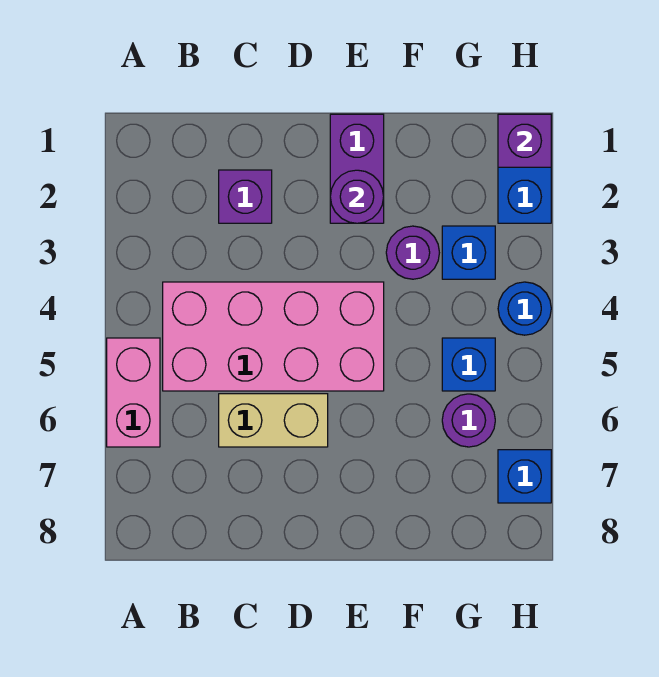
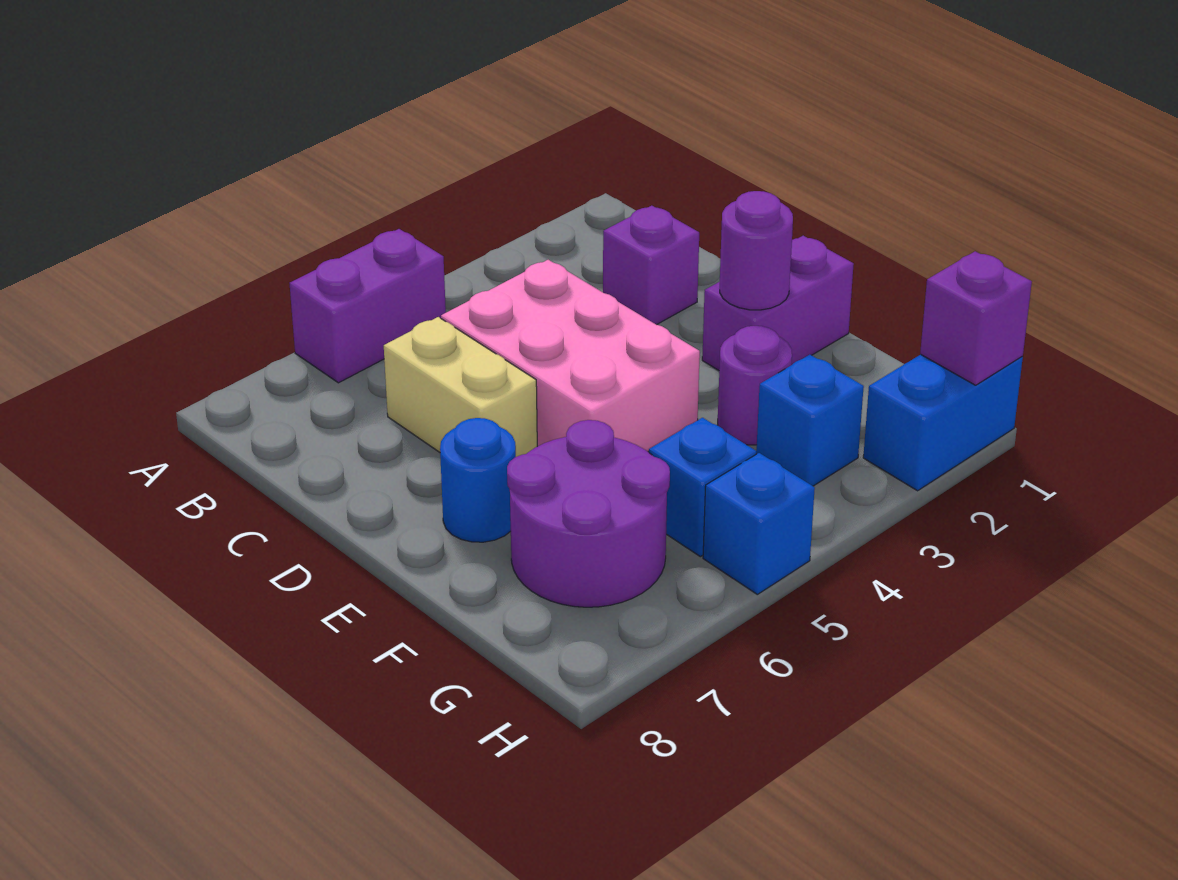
pink 1x2 brick [107,338,160,447] -> purple 1x2 brick [289,229,446,383]
pink 2x4 brick [163,282,384,391] -> pink 2x3 brick [441,260,700,452]
purple 1x1 round brick [442,394,495,447] -> purple 2x2 round brick [507,420,670,607]
blue 1x1 round brick [498,282,551,335] -> blue 1x1 round brick moved to [440,418,516,542]
blue 1x1 brick [498,450,551,503] -> blue 1x1 brick moved to [703,453,815,594]

